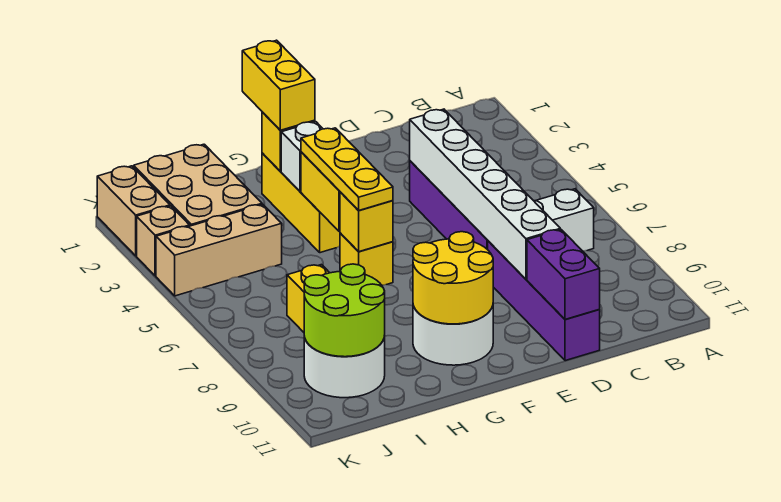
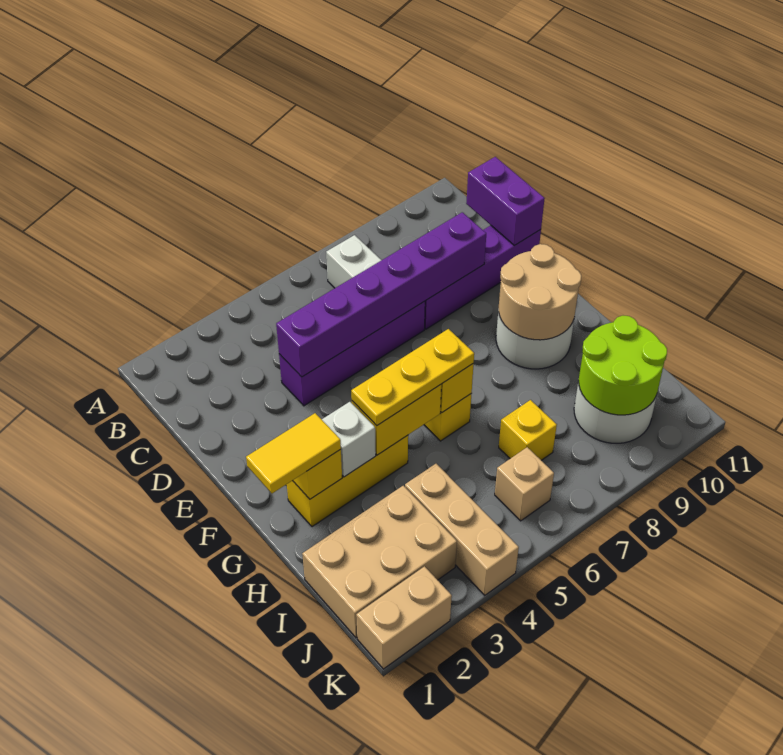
white 1x6 brick [410,109,560,279] -> purple 1x6 brick [276,212,486,377]
purple 1x2 brick [527,230,600,319] -> purple 1x2 brick turned to [466,157,545,246]
yellow 2x2 round brick [413,232,493,324] -> tan 2x2 round brick [499,244,581,340]
yellow 1x2 brick [242,40,315,130] -> yellow 1x2 tile [246,413,341,493]
tan 1x1 brick [137,206,190,276] -> tan 1x1 brick moved to [495,447,554,521]

